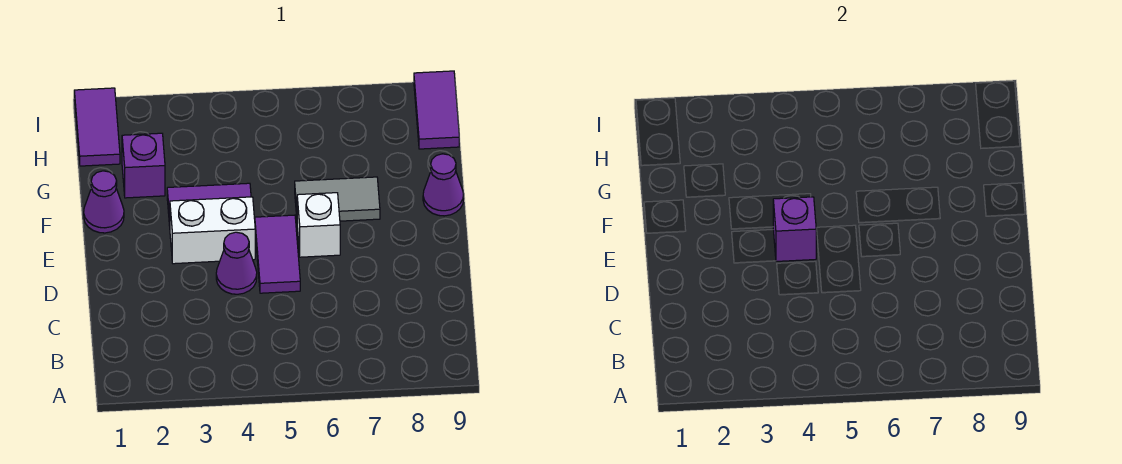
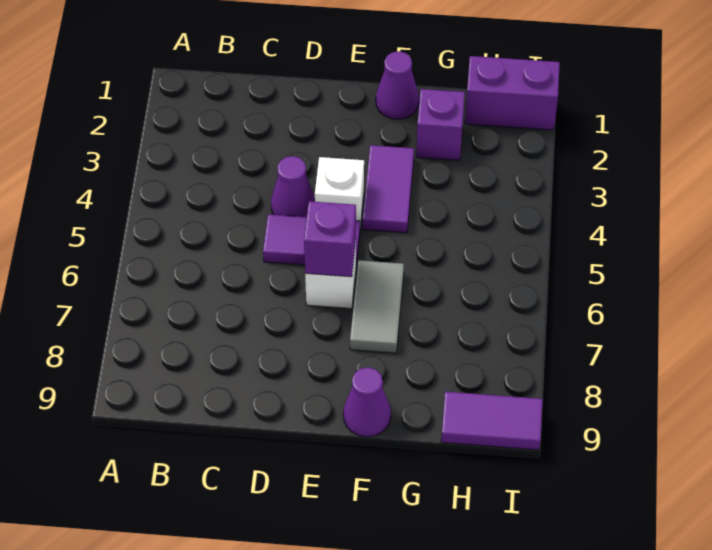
white 1x2 brick [170,197,255,264] -> white 1x1 brick [315,157,364,227]
purple 1x1 brick [773,197,816,261] -> purple 1x1 brick moved to [304,201,356,277]
purple 1x2 tile [74,88,120,166] -> purple 1x2 brick [465,56,560,130]

